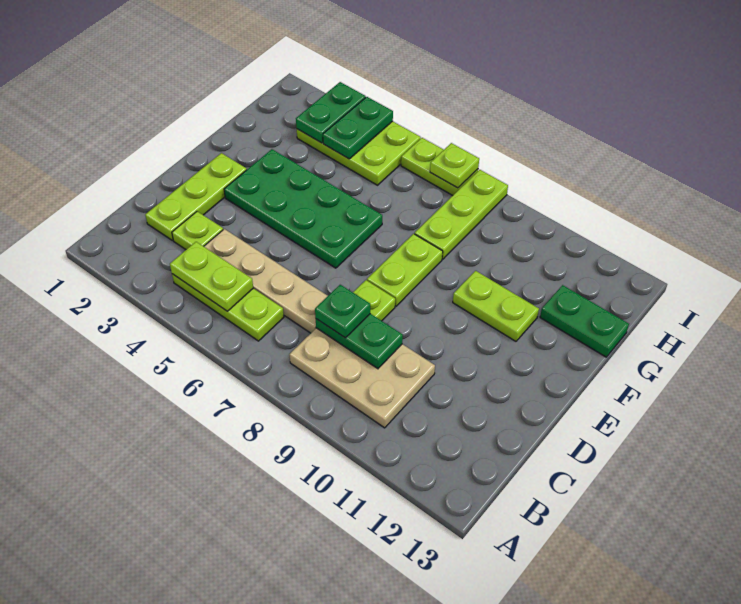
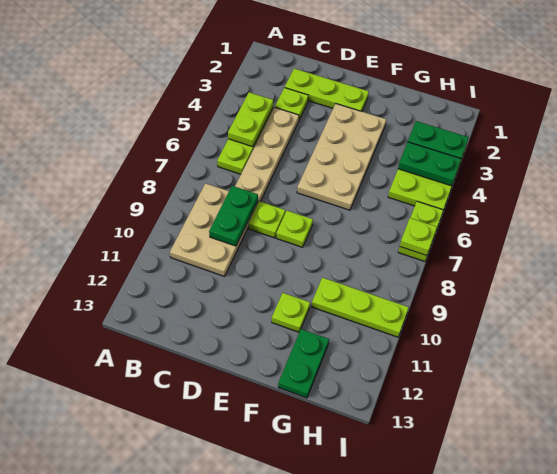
green 1x1 plate [315,285,370,338] -> none
green 2x4 plate [224,149,382,268] -> tan 2x4 plate [297,104,386,210]
lime 1x2 plate [367,234,443,306] -> lime 1x1 plate [276,211,313,247]
lime 1x2 plate [453,271,539,341] -> lime 1x1 plate [272,293,310,332]
lime 1x3 plate [415,170,508,259] -> lime 1x3 plate moved to [312,277,409,337]

